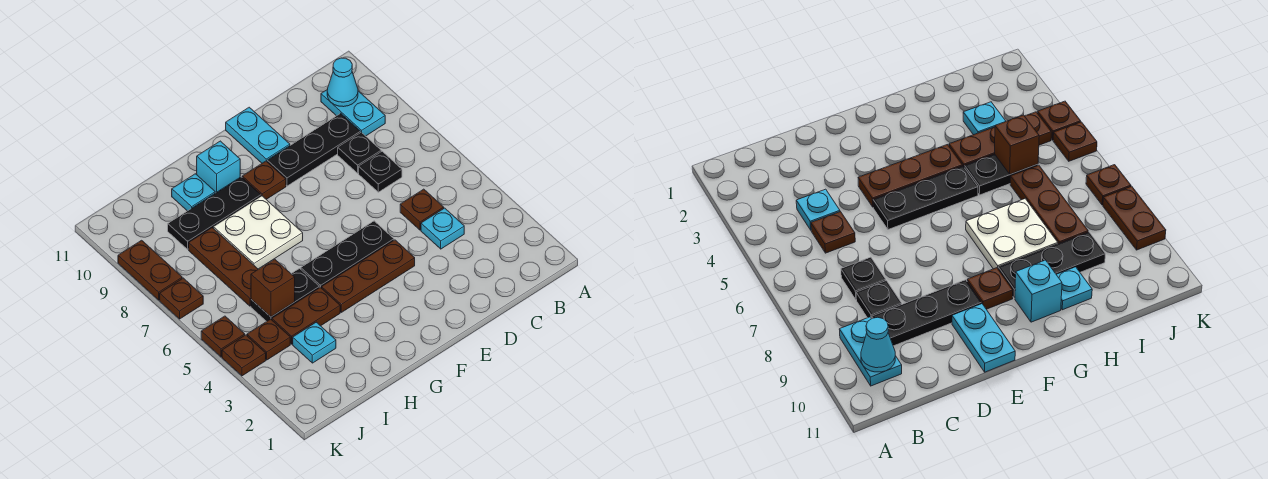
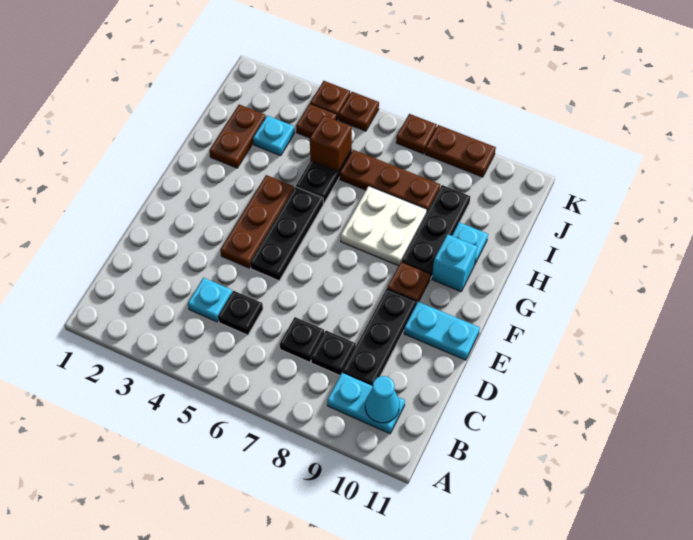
brown 1x1 plate [400,189,444,230] -> black 1x1 plate [218,291,263,335]
brown 1x2 plate [272,287,340,344] -> brown 1x2 plate moved to [209,105,266,168]

